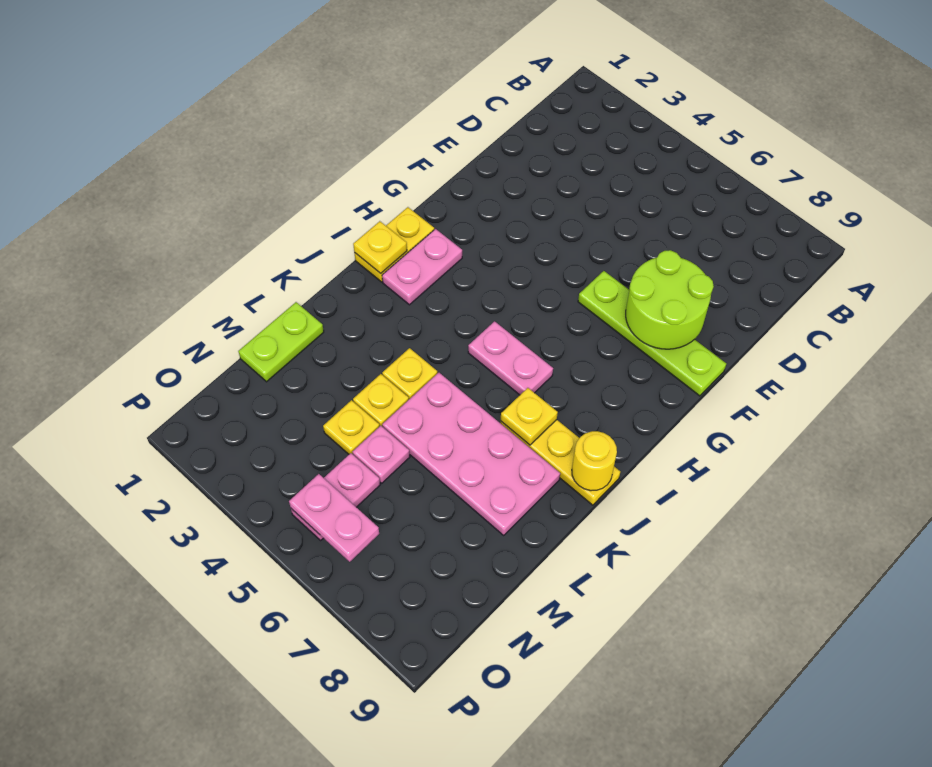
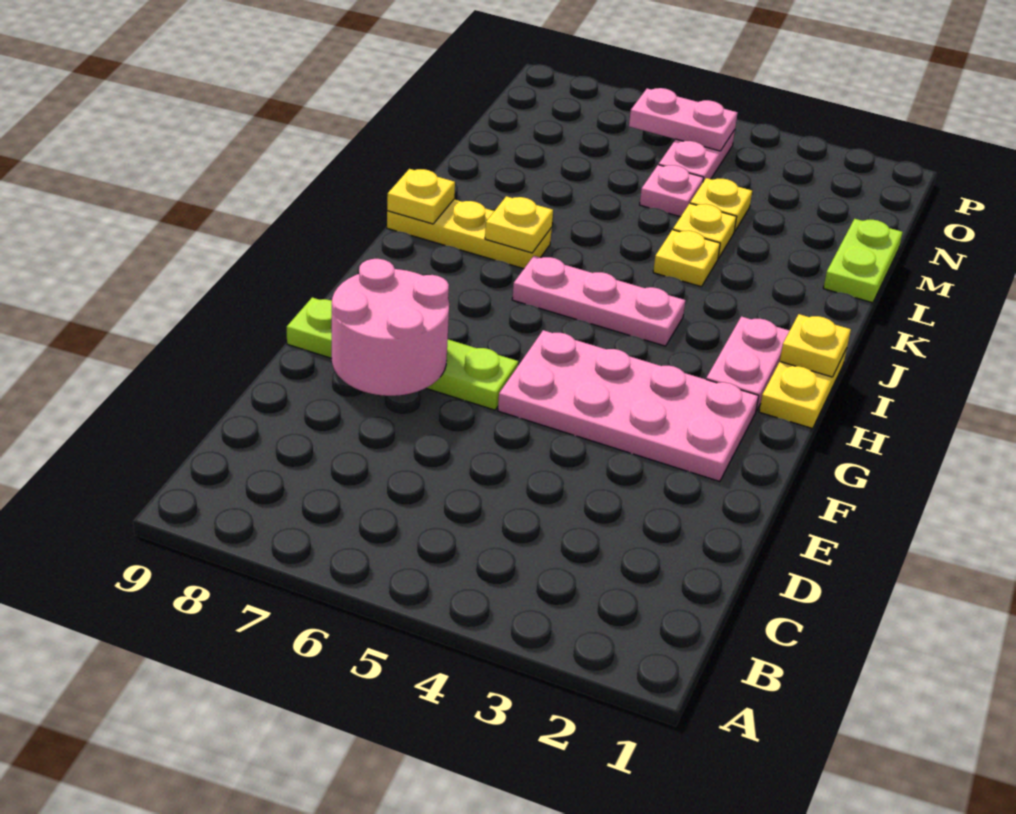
lime 2x2 round brick [626,250,714,349] -> pink 2x2 round brick [332,259,449,396]
pink 1x2 plate [468,321,553,395] -> pink 1x3 plate [512,256,685,346]
yellow 1x1 round brick [572,431,617,491] -> yellow 1x1 plate [387,169,455,224]
pink 2x4 plate [382,373,560,535] -> pink 2x4 plate moved to [498,330,759,481]

